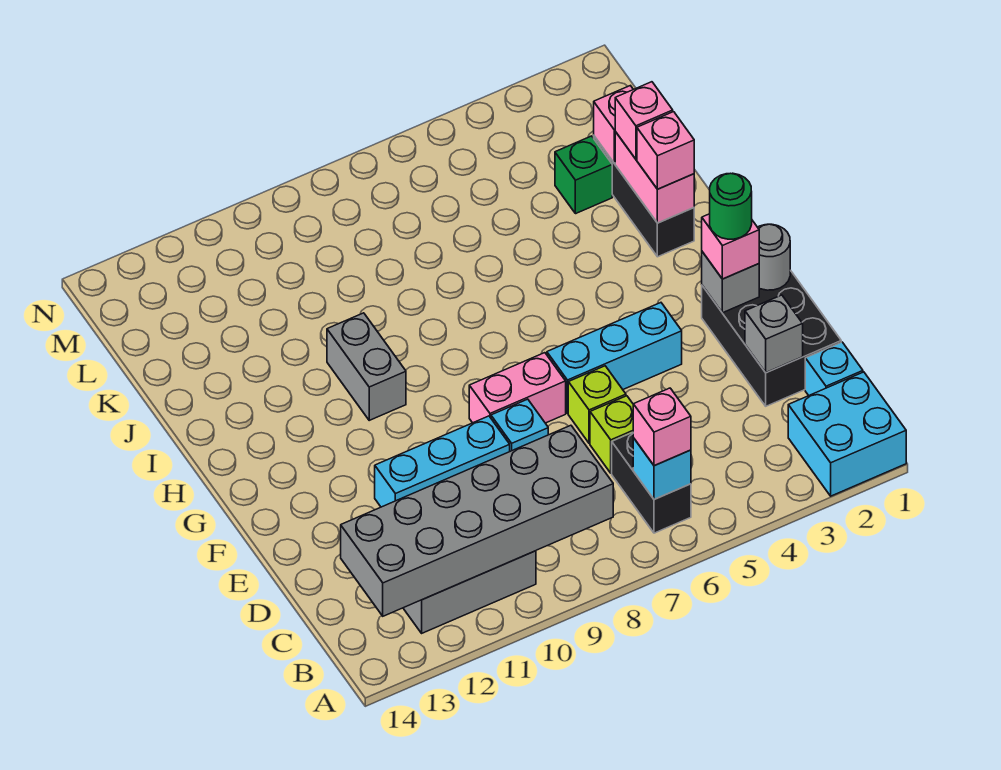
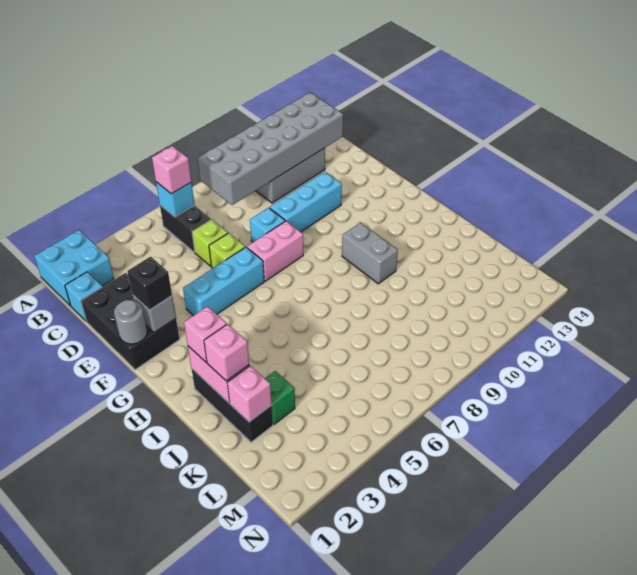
grey 1x1 brick [745,295,803,373] -> none
pink 1x1 brick [702,214,759,279] -> black 1x1 brick [128,257,172,310]
green 1x1 round brick [710,173,752,239] -> none

